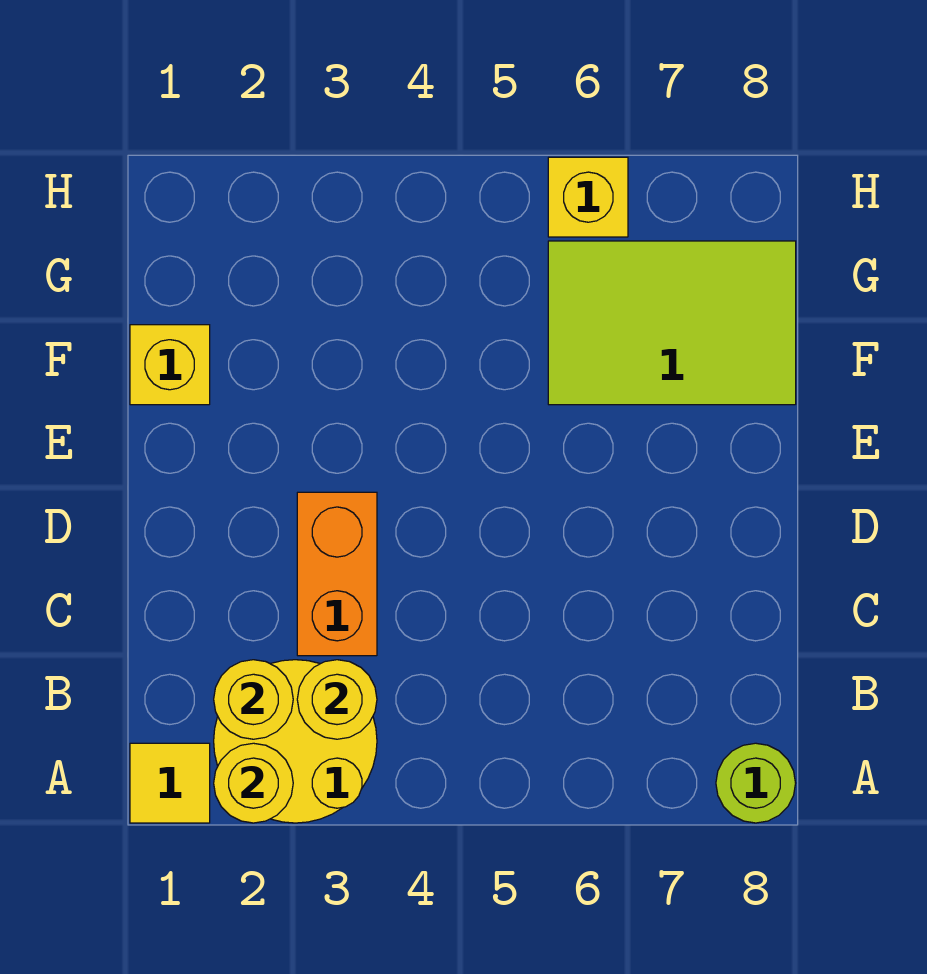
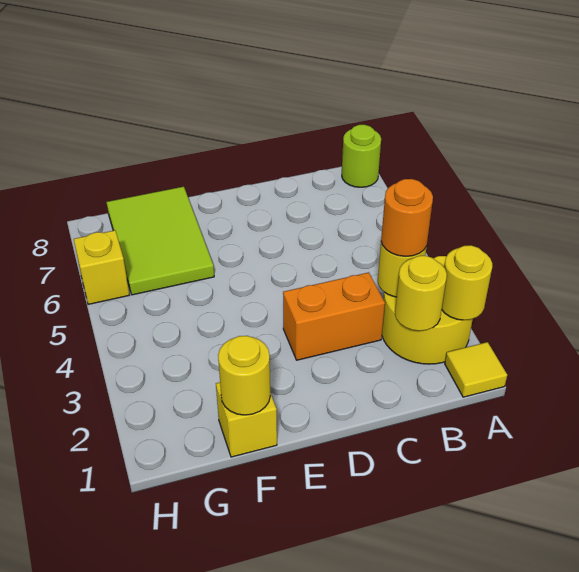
none -> orange 1x1 round brick [381,179,433,256]
none -> yellow 1x1 round brick [218,336,270,415]

